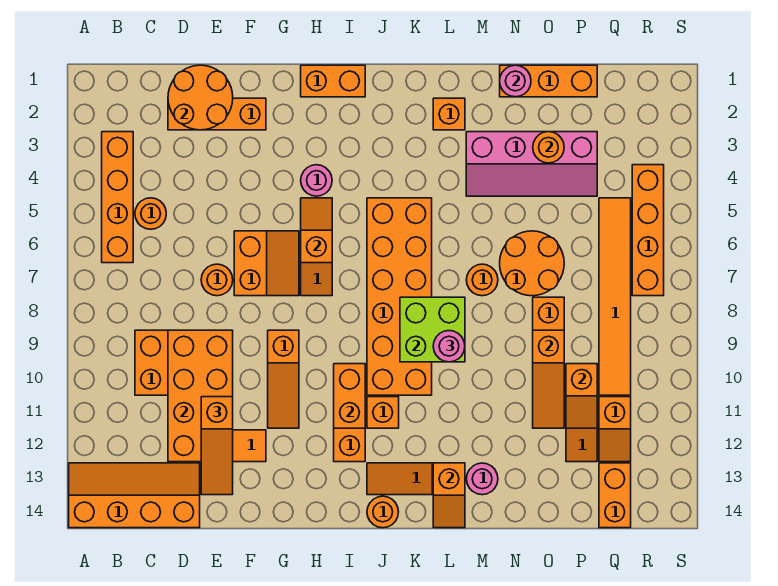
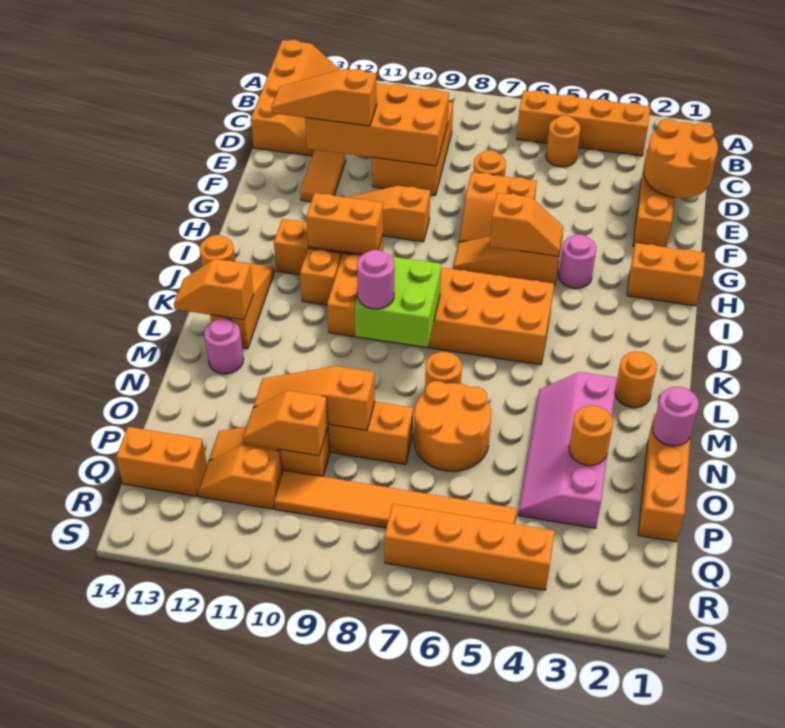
orange 1x2 brick [301,65,365,97] -> orange 1x2 brick turned to [627,243,705,306]
orange 1x1 brick [433,98,465,130] -> orange 1x1 round brick [615,352,657,408]

